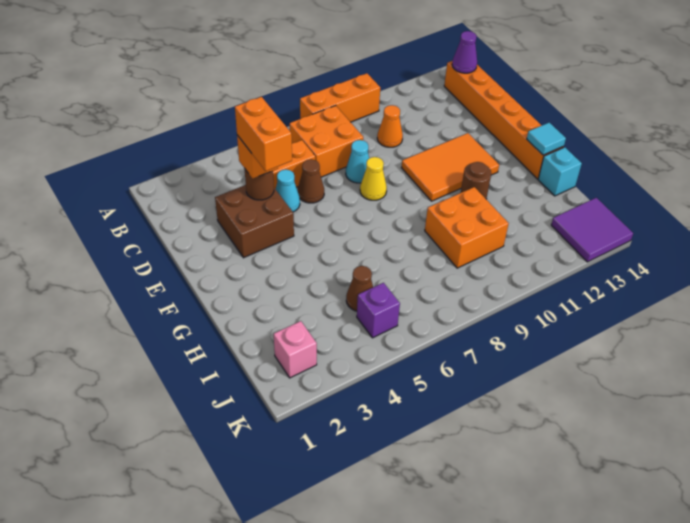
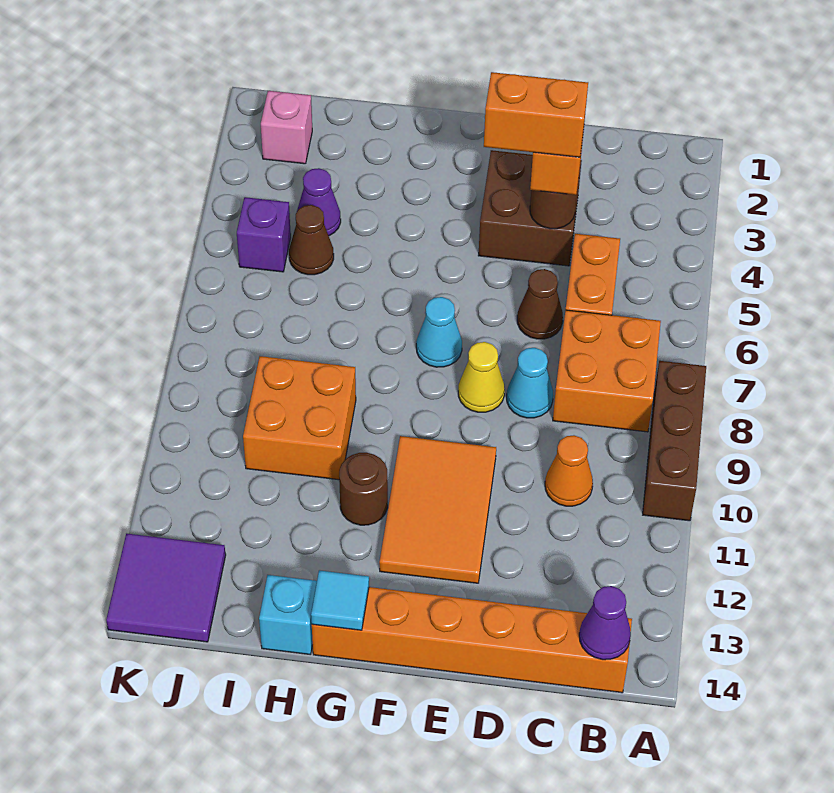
orange 1x3 brick [300,73,380,122] -> brown 1x3 brick [643,361,706,521]
cyan 1x1 cone [276,169,300,212] -> cyan 1x1 cone moved to [416,297,462,367]
none -> purple 1x1 cone [297,168,341,236]

